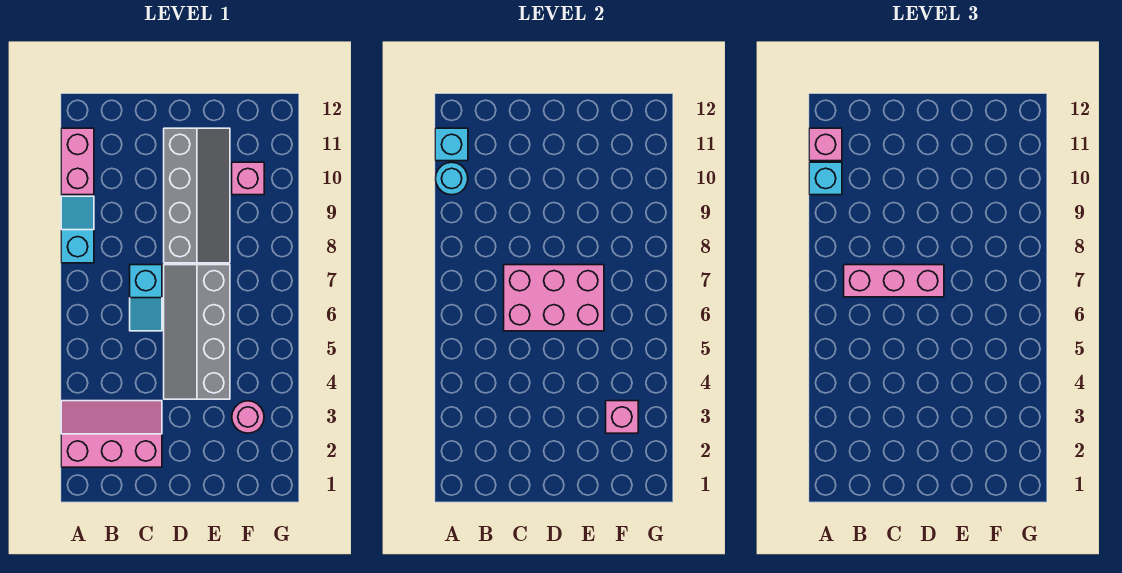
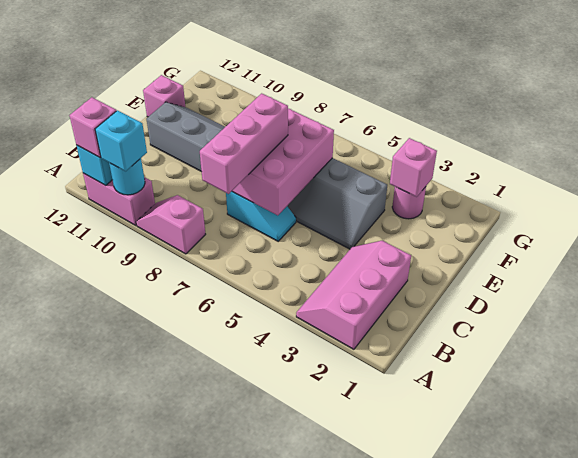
cyan 1x2 slope [61,196,94,263] -> pink 1x2 slope [136,195,206,254]
pink 1x1 brick [232,162,264,195] -> pink 1x1 brick moved to [143,75,185,117]

